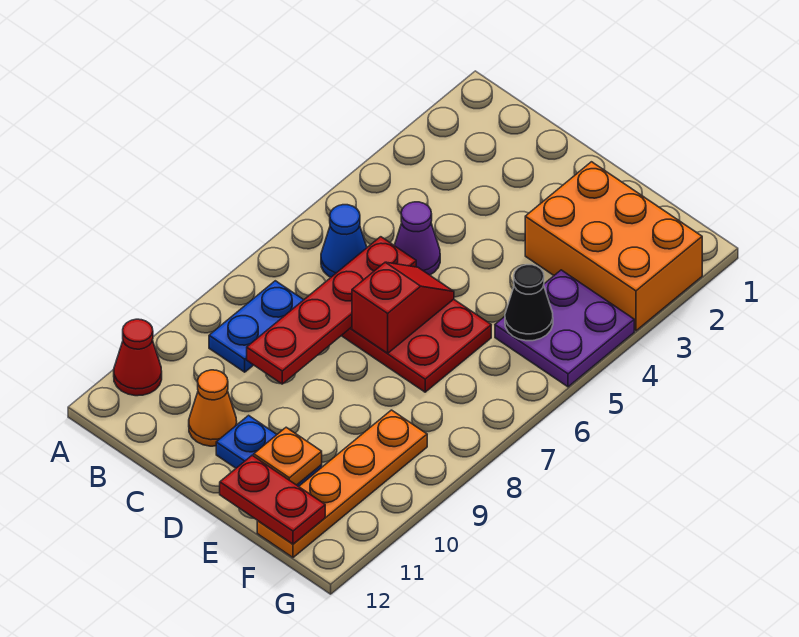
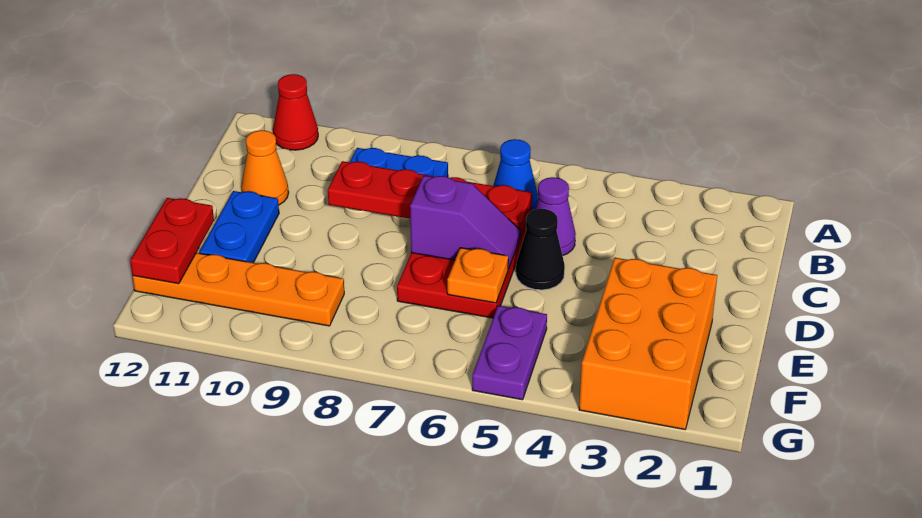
red 1x2 slope [352,262,454,353] -> purple 1x2 slope [410,176,520,269]
orange 1x1 plate [254,427,322,485] -> orange 1x1 plate moved to [447,248,508,303]
purple 2x2 plate [495,270,634,387] -> purple 1x2 plate [472,306,547,400]
black 1x1 cone [505,265,553,341] -> black 1x1 cone moved to [516,209,565,290]

